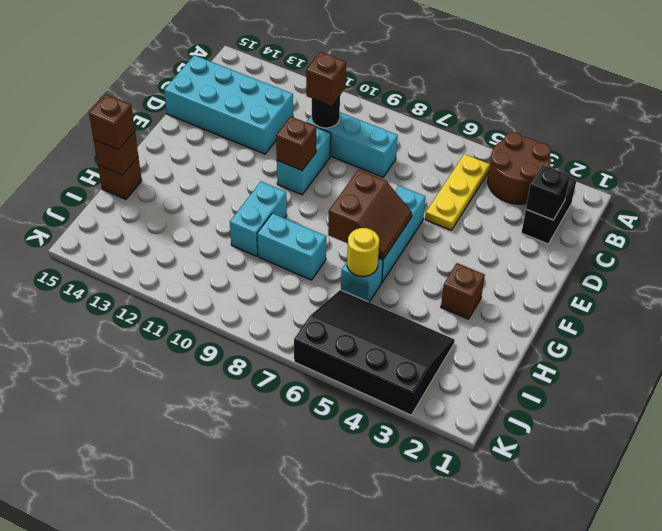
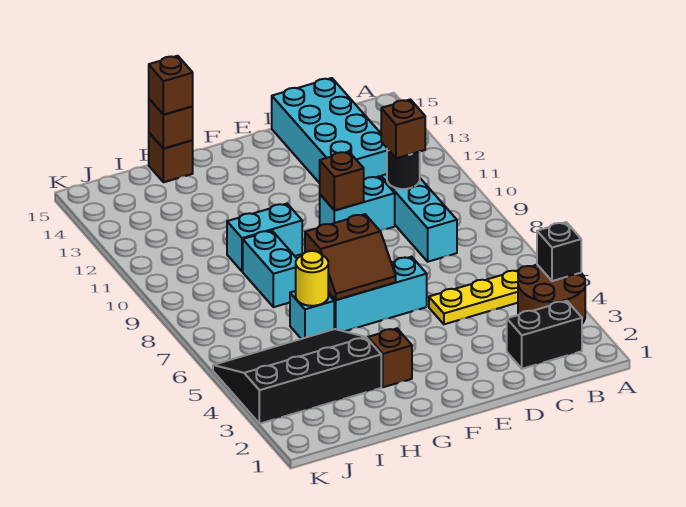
black 1x1 brick [526,165,570,220] -> black 1x1 brick moved to [537,222,581,281]
black 3x4 slope [294,290,455,415] -> black 3x4 slope turned to [213,329,381,424]

